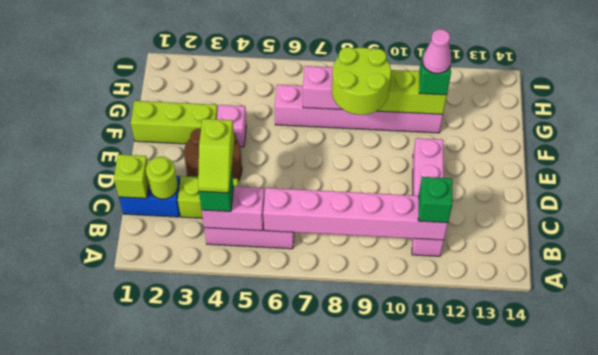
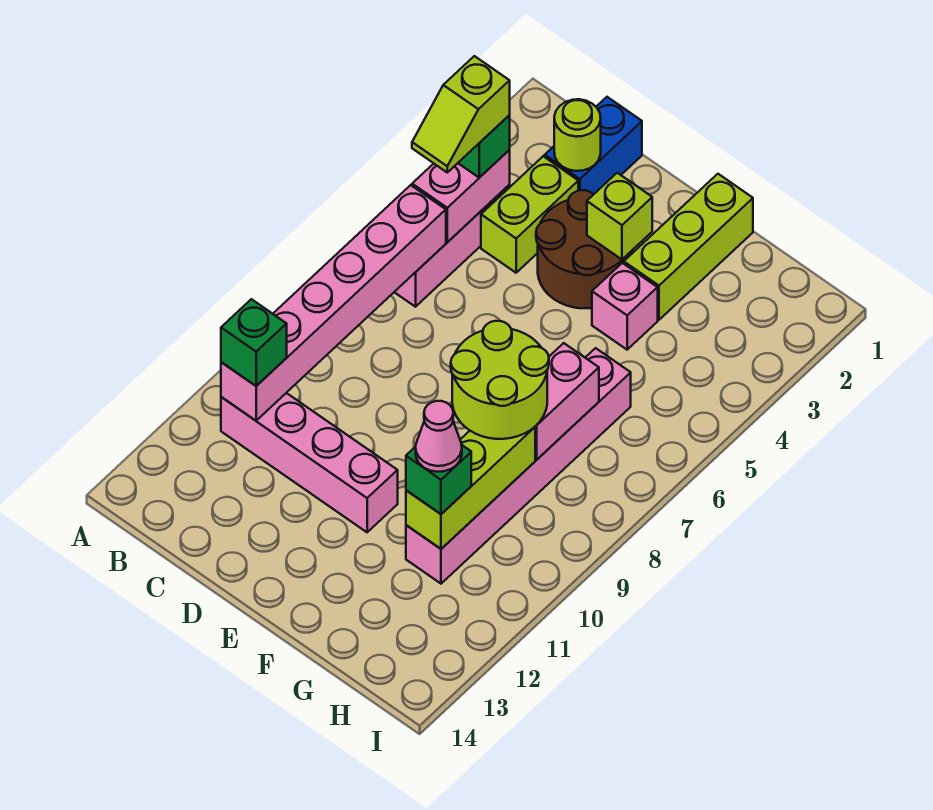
lime 1x2 slope [198,119,234,193] -> lime 1x2 slope turned to [412,56,510,172]
lime 1x1 brick [114,154,149,198] -> lime 1x1 brick moved to [587,173,652,259]

